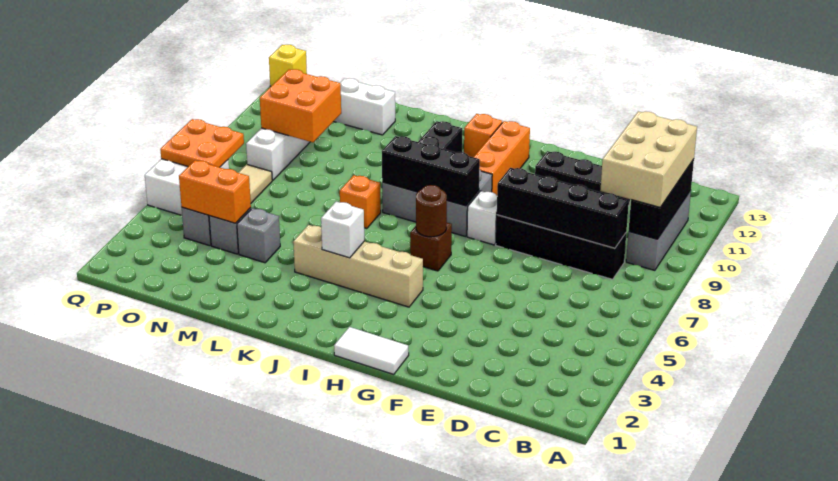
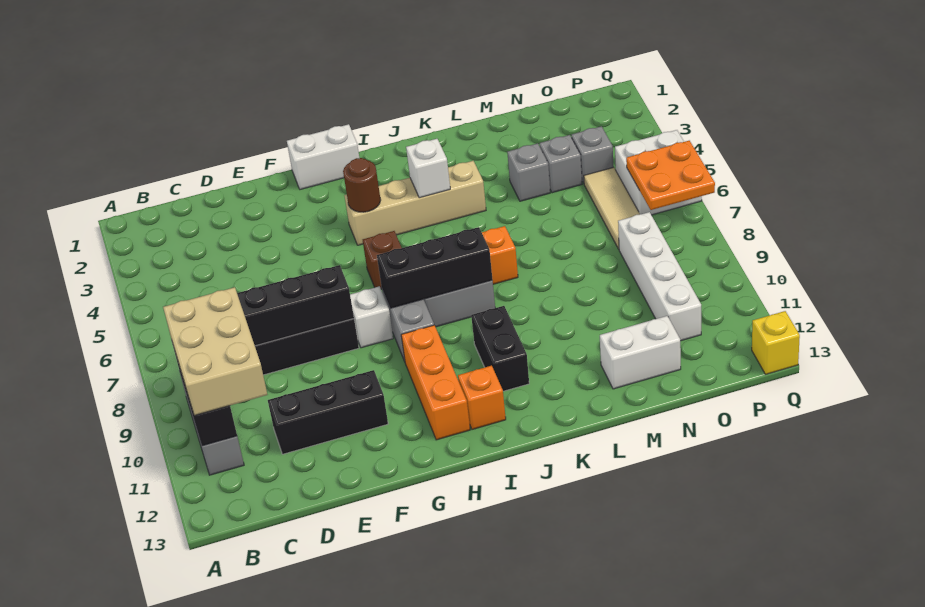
white 1x2 tile [334,327,409,374] -> white 1x2 brick [287,124,359,189]
brown 1x1 round brick [416,185,447,237] -> brown 1x1 round brick moved to [343,158,381,212]
orange 1x2 brick [179,160,251,223] -> none
orange 2x2 brick [260,69,341,142] -> none

